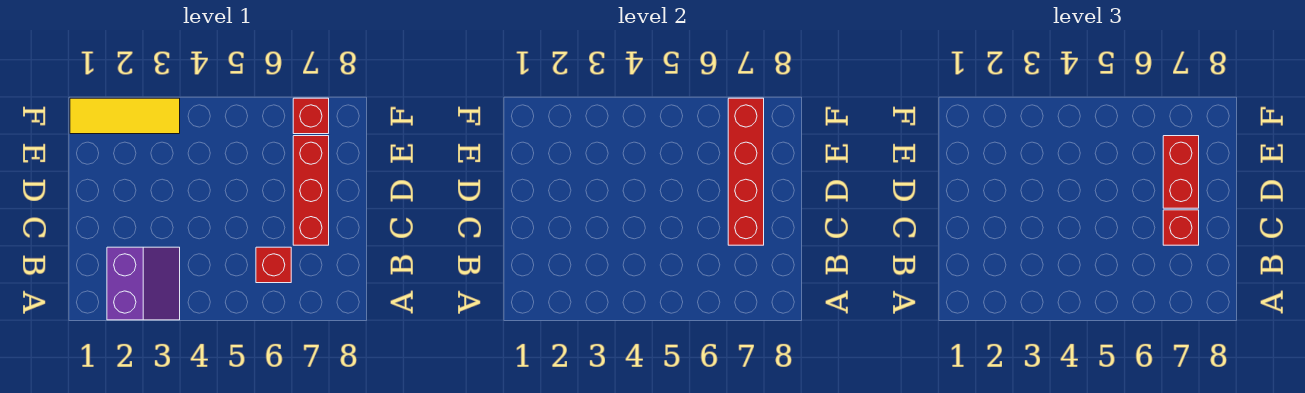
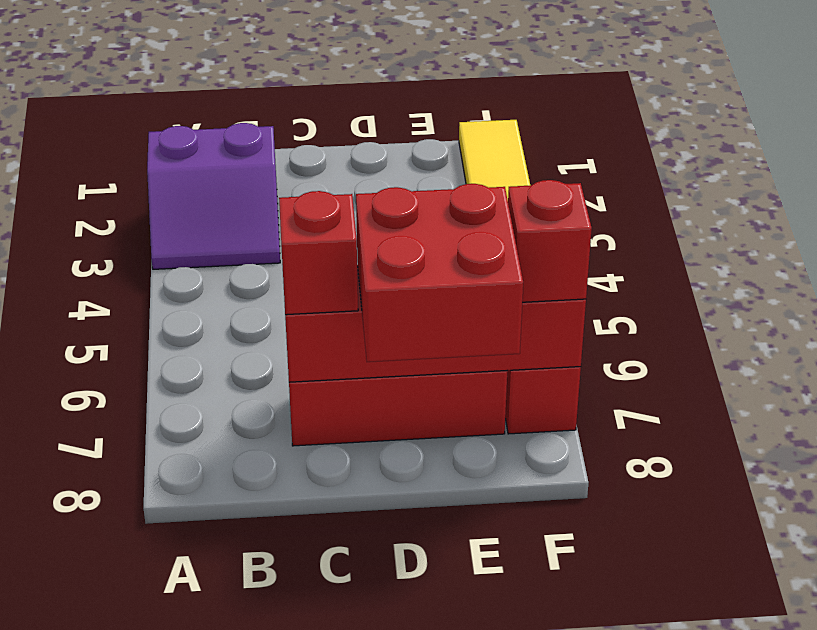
red 1x1 brick [256,247,291,283] -> red 1x1 brick moved to [508,180,592,302]
red 1x2 brick [1163,136,1199,208] -> red 2x2 brick [356,184,523,362]

